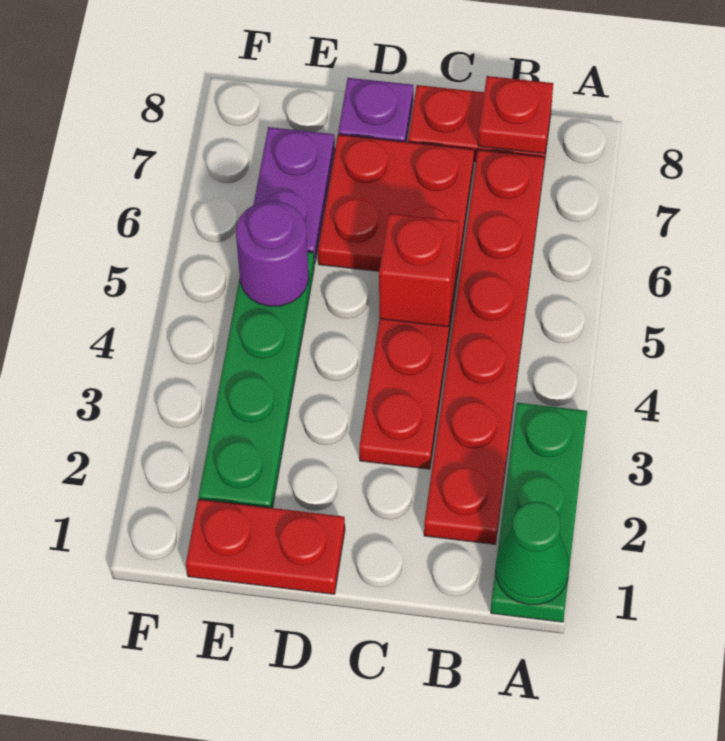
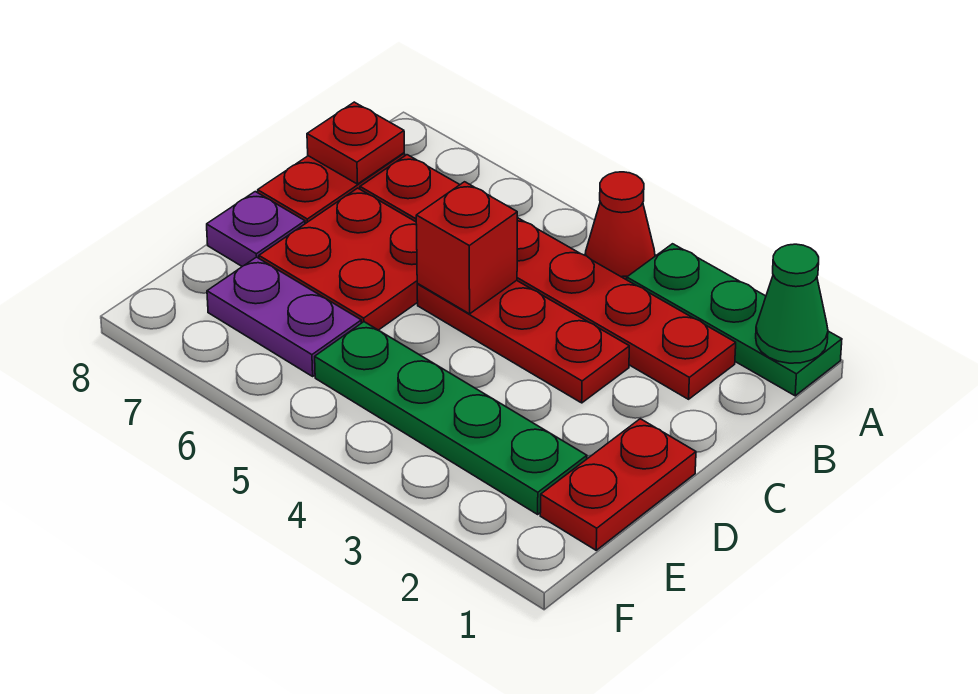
none -> red 1x1 cone [585,172,655,280]
purple 1x1 round brick [236,201,309,306] -> none

